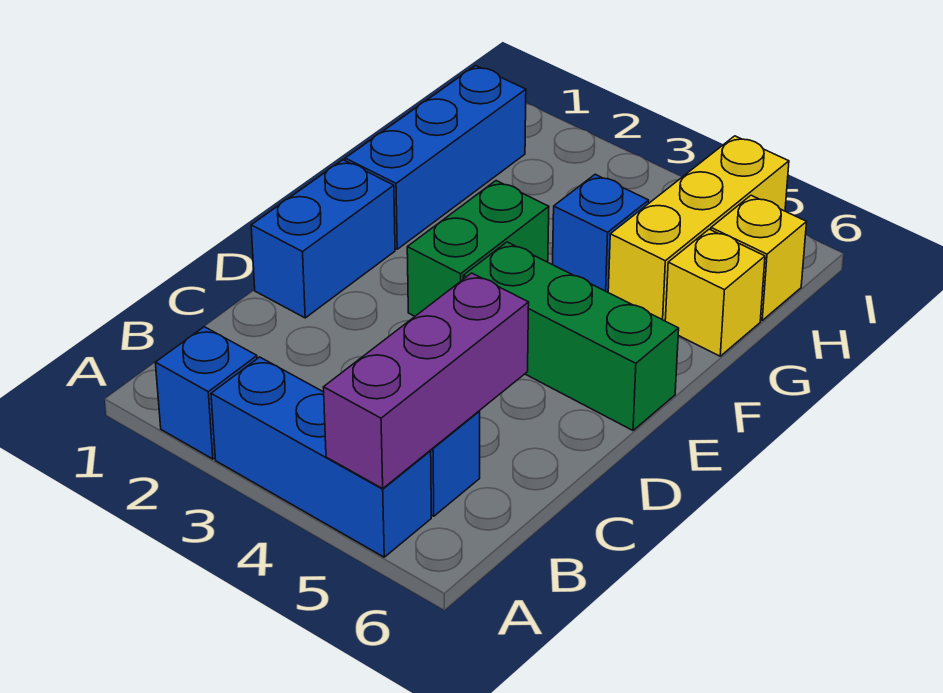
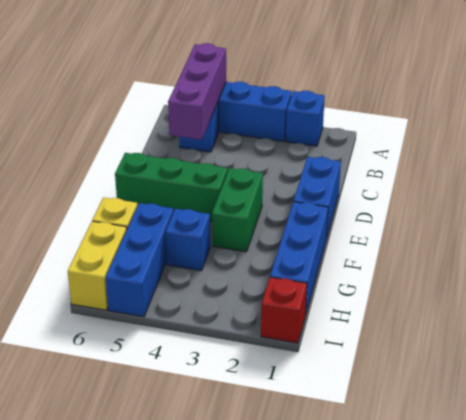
yellow 1x3 brick [608,136,789,321] -> blue 1x3 brick [106,203,174,317]
yellow 1x1 brick [711,195,807,320] -> yellow 1x2 brick [68,221,127,310]
none -> red 1x1 brick [261,277,307,343]

